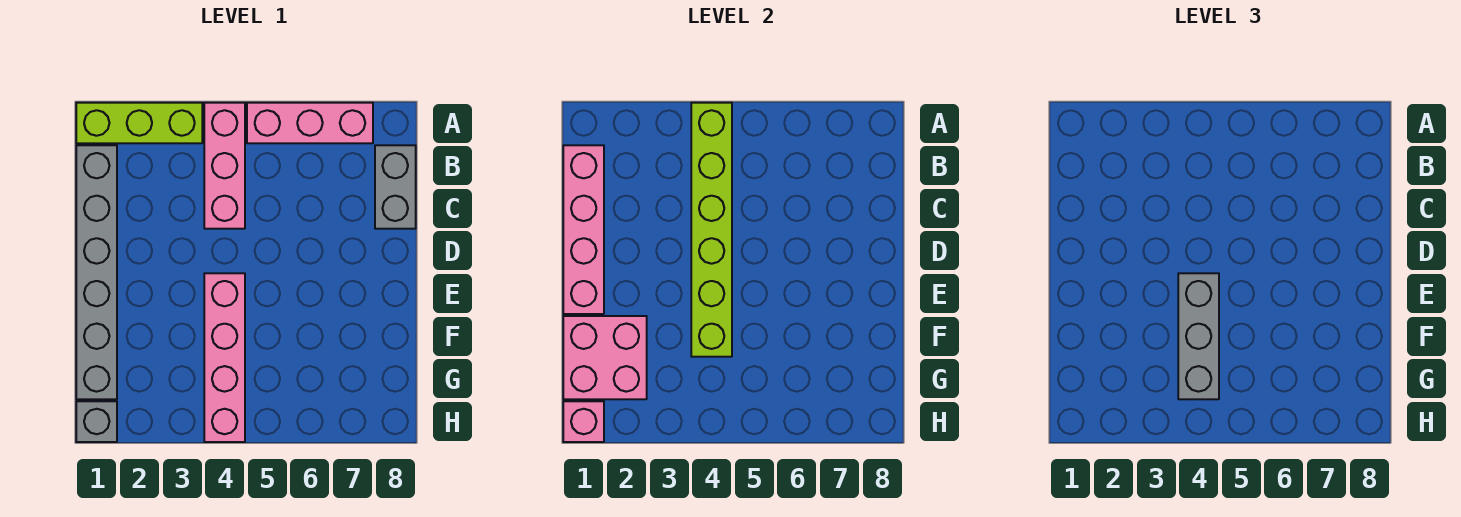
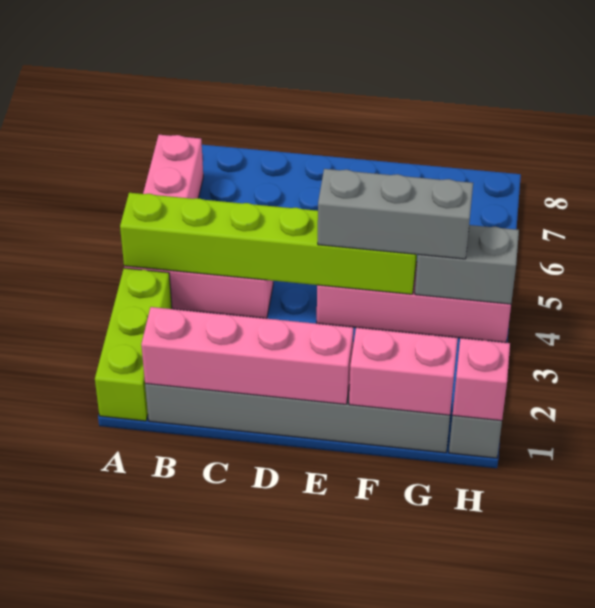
grey 1x2 brick [375,145,416,229] -> grey 1x2 brick moved to [415,225,519,304]
pink 2x2 brick [563,316,647,399] -> pink 1x2 brick [349,328,458,415]

